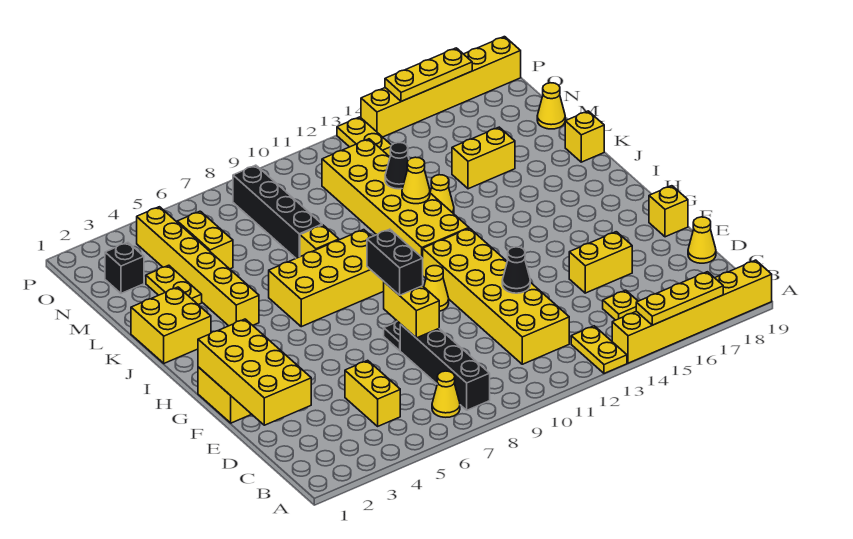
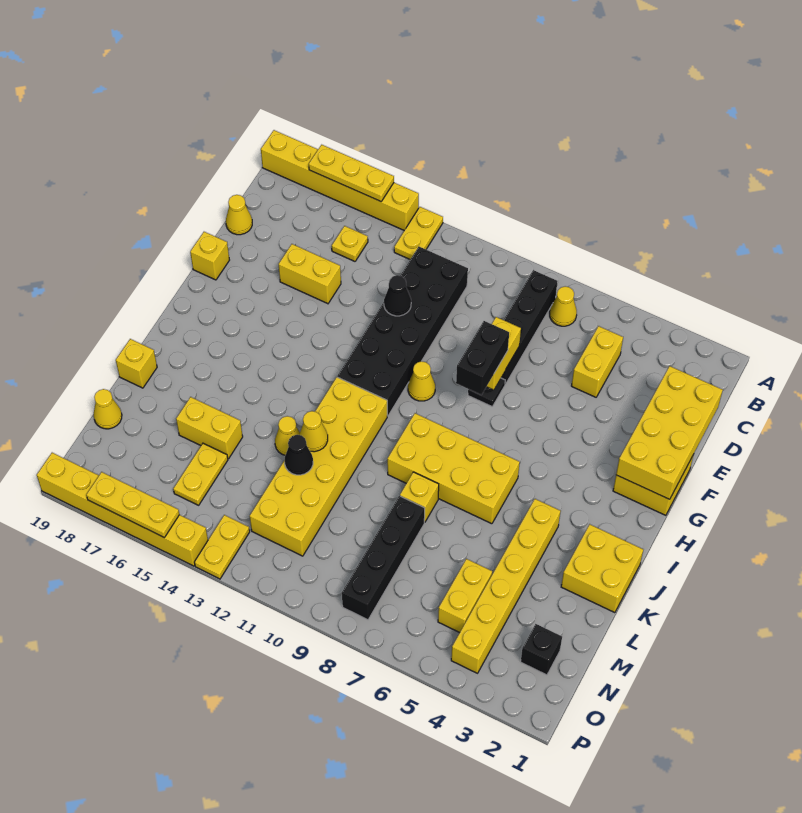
yellow 2x6 brick [423,228,569,364] -> black 2x6 brick [337,246,468,416]
yellow 1x2 plate [146,265,202,305] -> yellow 1x2 plate moved to [173,443,228,505]

